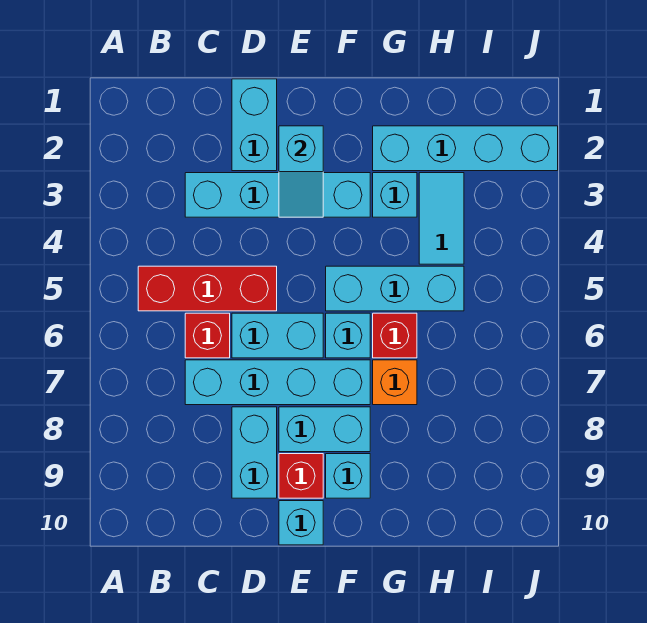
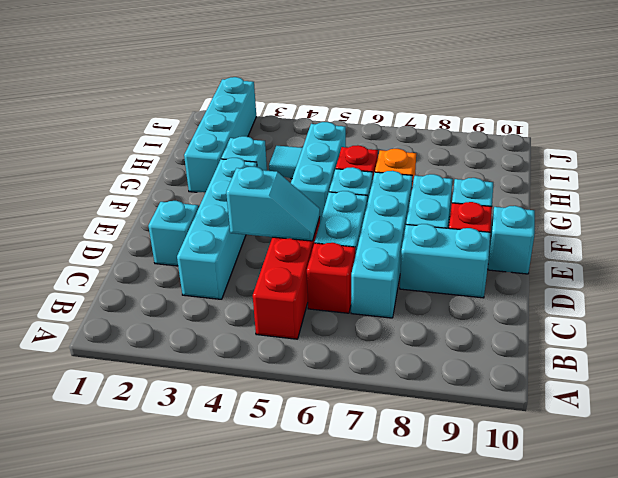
cyan 1x2 brick [232,79,277,171] -> cyan 1x1 brick [148,201,198,266]
cyan 1x2 slope [279,126,323,217] -> cyan 1x2 slope moved to [226,167,320,241]
cyan 1x2 tile [419,173,464,264] -> cyan 1x1 tile [269,146,302,178]

